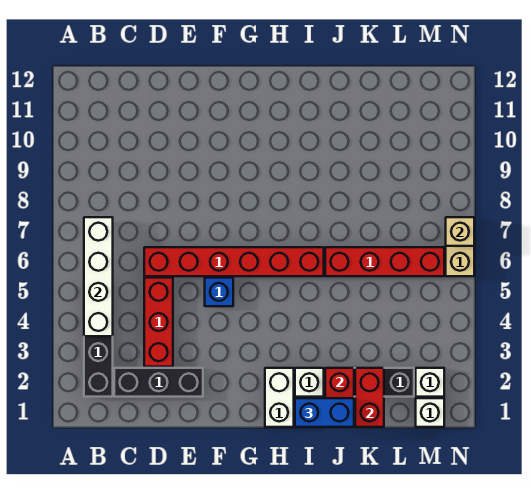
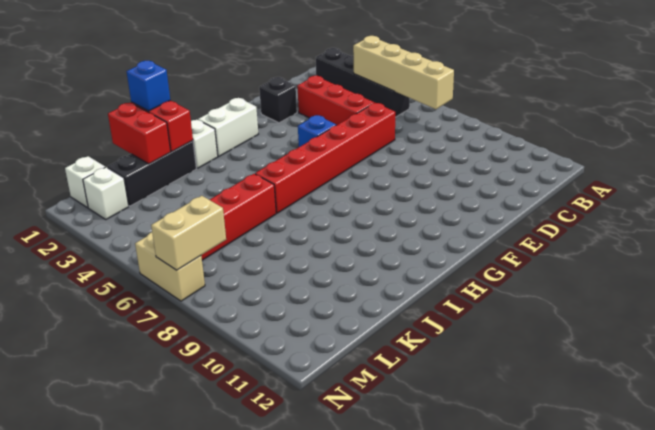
white 1x4 brick [84,217,113,336] -> tan 1x4 brick [353,36,454,109]
black 1x3 brick [114,368,203,397] -> black 1x1 brick [259,77,297,123]
white 1x2 brick [265,368,294,427] -> white 1x2 brick turned to [198,98,258,156]
blue 1x2 brick [295,398,354,427] -> blue 1x1 brick [126,61,170,111]
tan 1x1 brick [446,217,474,246] -> tan 1x2 brick [151,196,226,270]

